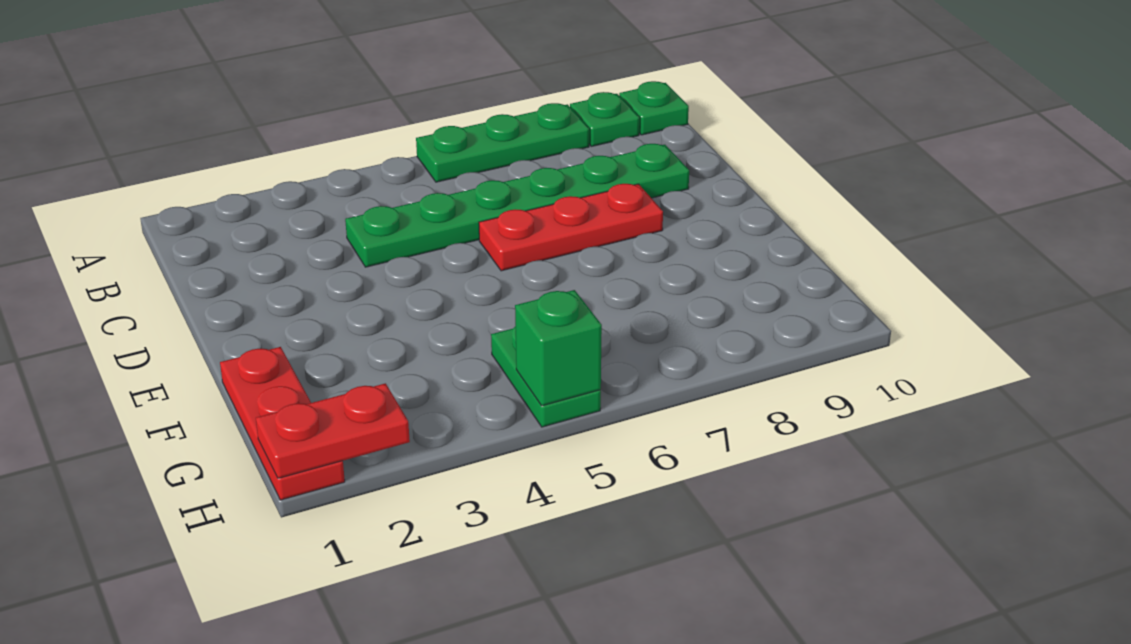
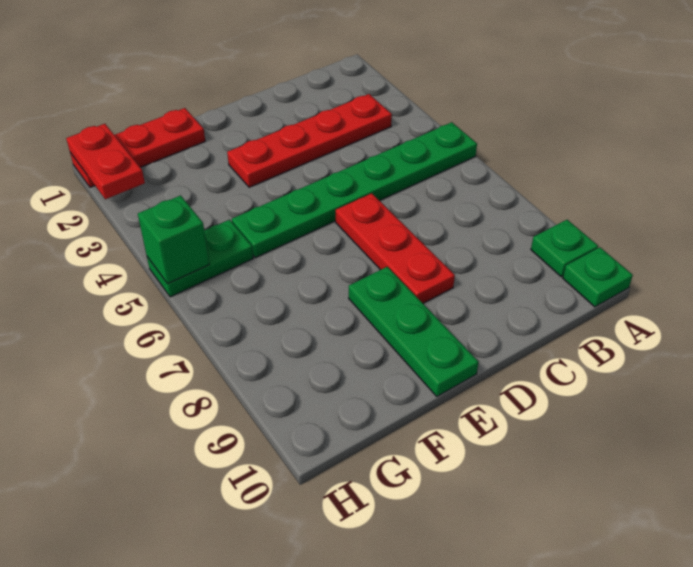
green 1x3 plate [416,103,589,182] -> green 1x3 plate moved to [349,267,479,396]
none -> red 1x4 plate [227,94,392,187]
green 1x6 plate [345,144,689,267] -> green 1x6 plate turned to [232,122,477,258]

